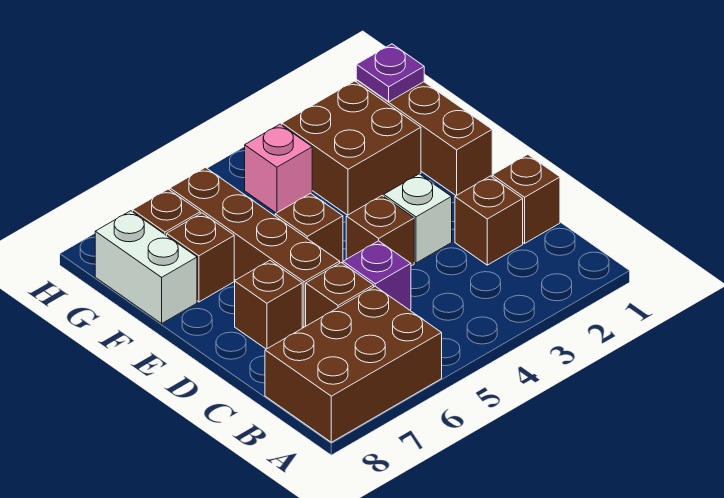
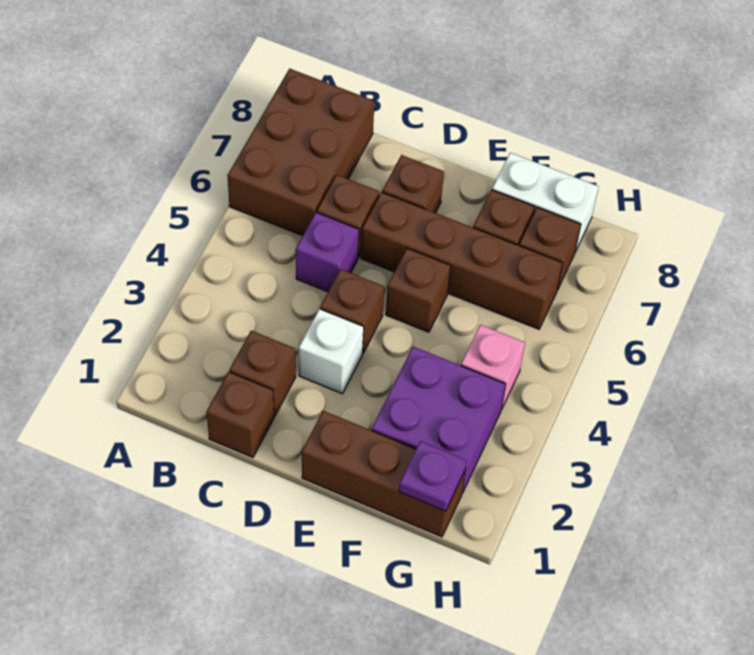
brown 2x2 brick [282,81,421,215] -> purple 2x2 brick [372,347,506,493]

